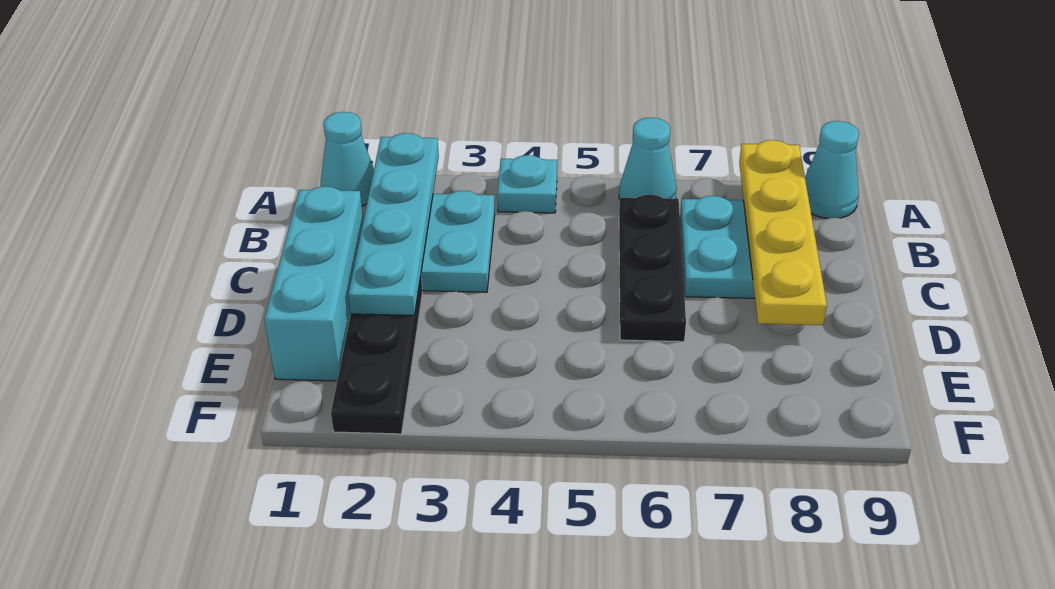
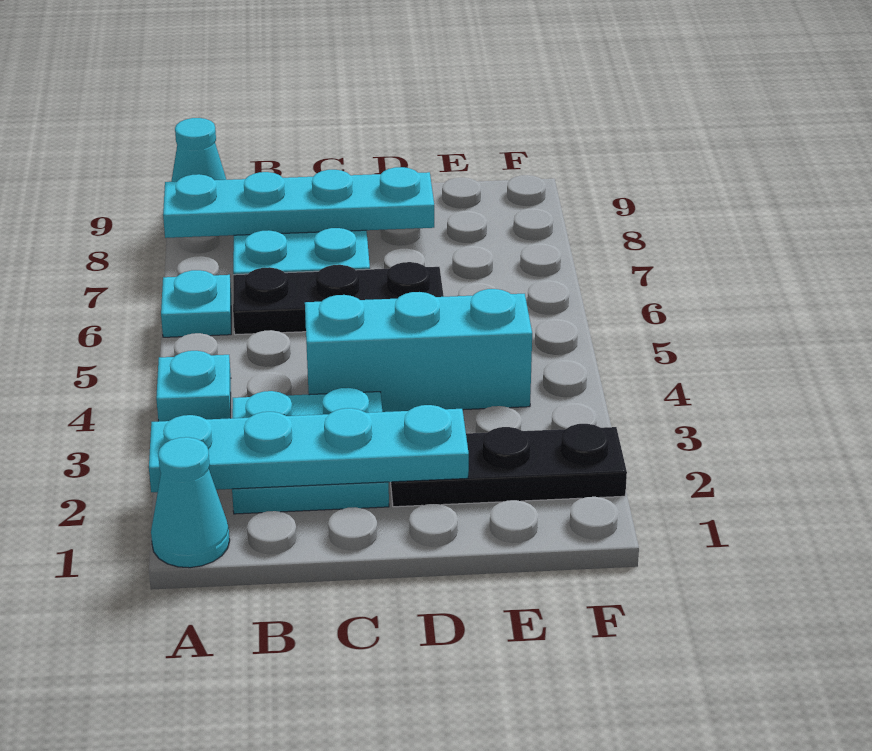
cyan 1x1 cone [619,118,677,199] -> cyan 1x1 plate [161,270,231,337]
yellow 1x4 plate [739,140,827,325] -> cyan 1x4 plate [163,167,434,238]
cyan 1x3 brick [264,186,363,381] -> cyan 1x3 brick moved to [305,289,532,412]

